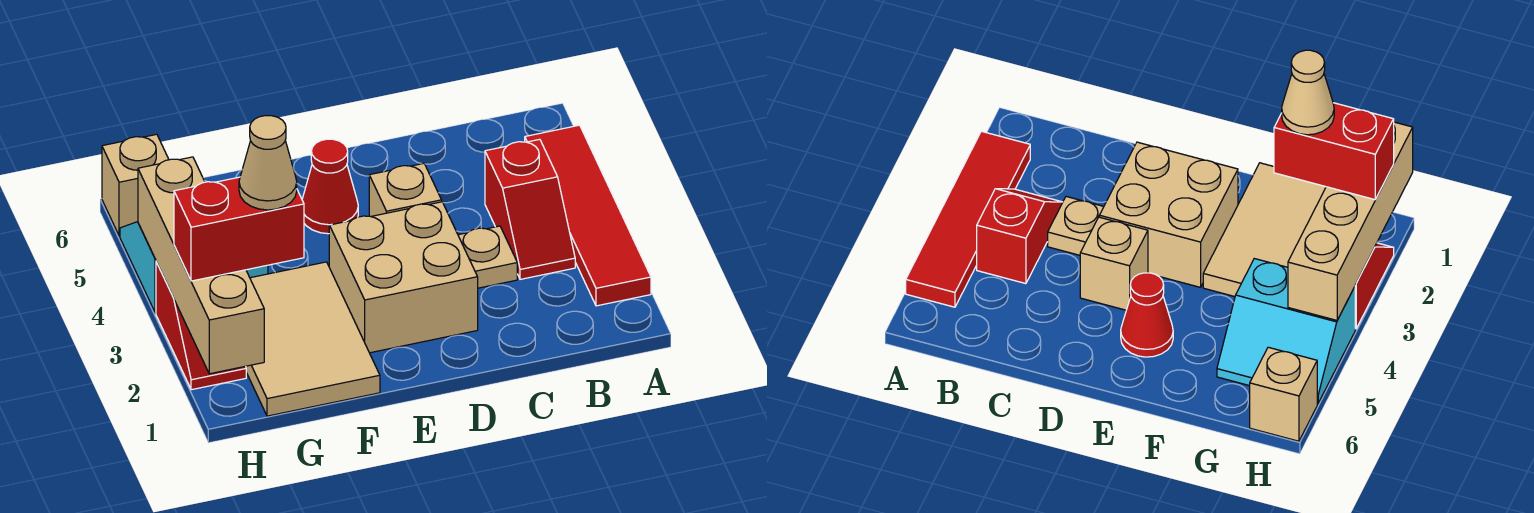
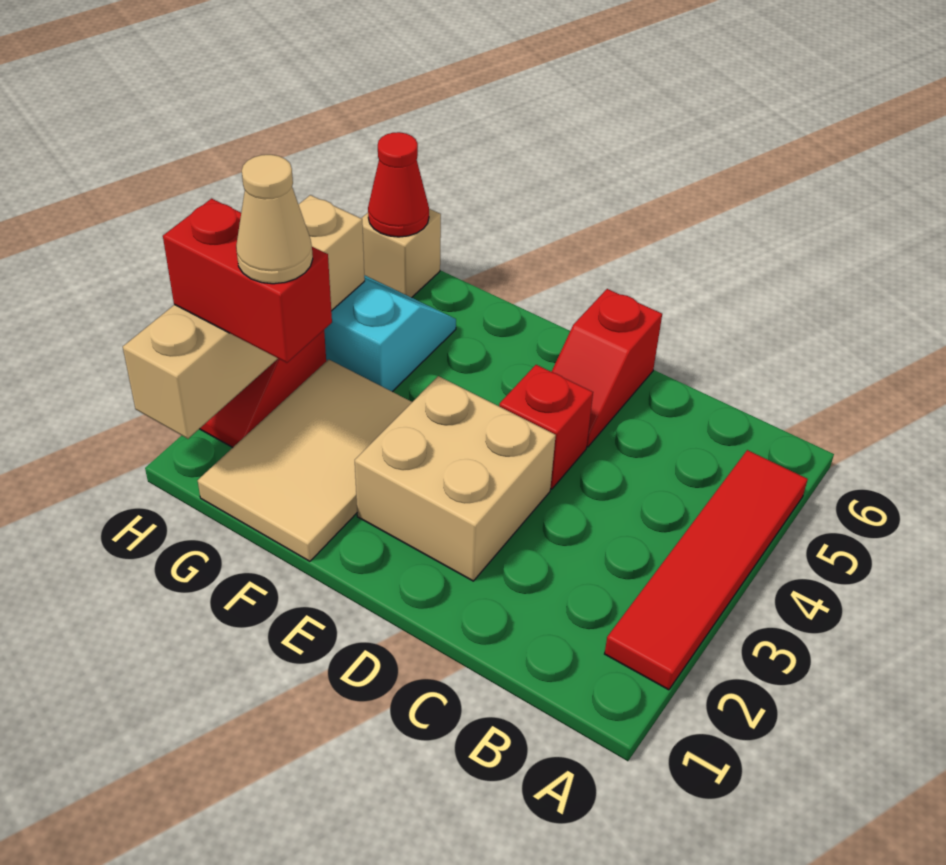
red 1x2 slope [485,139,575,279] -> red 1x2 slope moved to [552,289,662,447]
tan 1x1 plate [458,226,517,288] -> none
tan 1x1 brick [369,163,442,217] -> red 1x1 brick [499,365,593,489]
red 1x1 cone [302,139,358,234] -> red 1x1 cone moved to [368,132,429,237]

